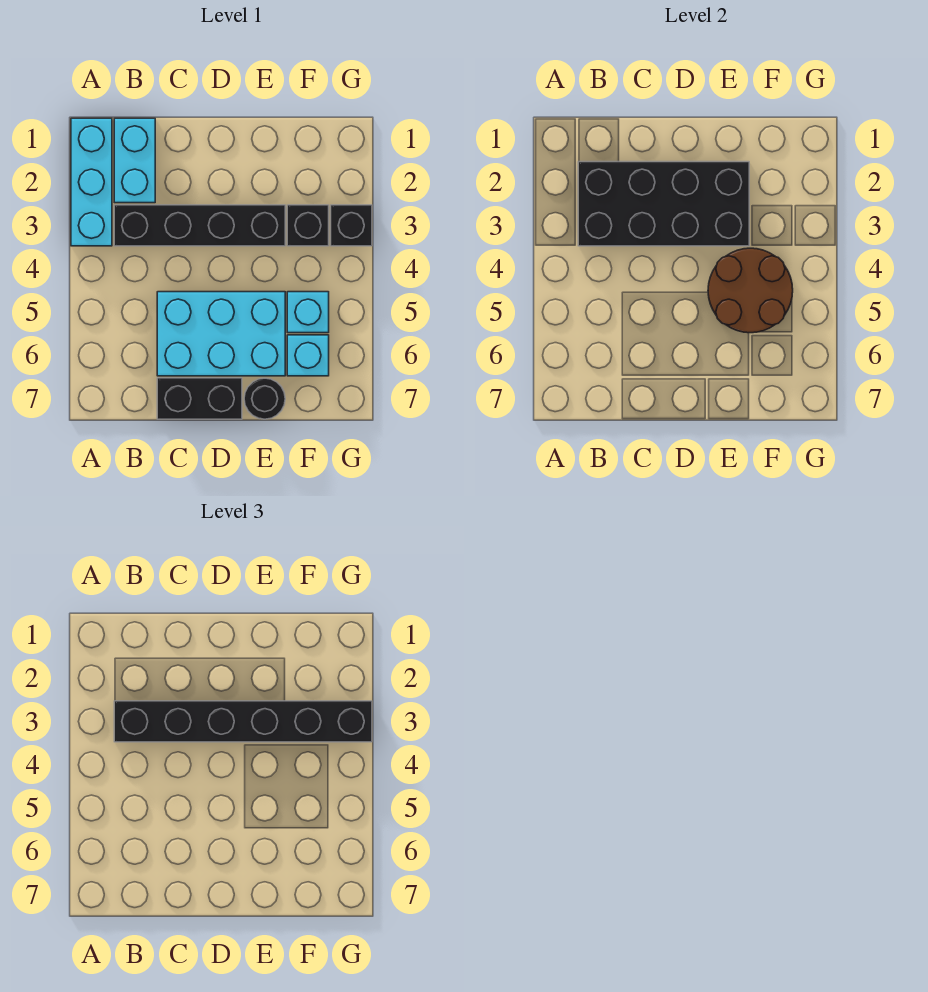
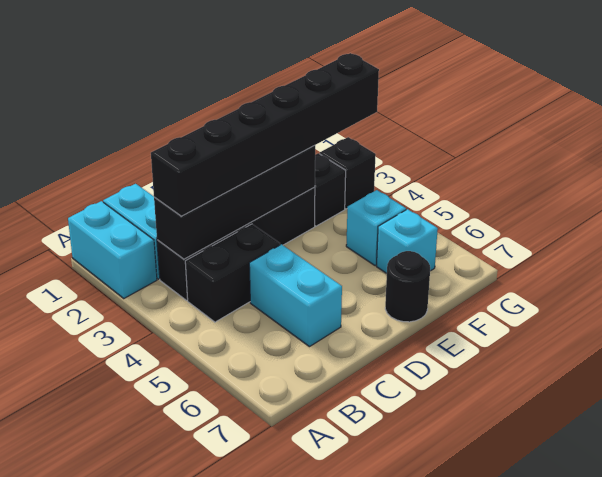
cyan 1x3 brick [71,118,112,246] -> cyan 1x2 brick [68,201,157,298]
black 2x4 brick [578,162,749,246] -> black 1x4 brick [154,146,315,259]
cyan 2x3 brick [157,292,285,376] -> cyan 1x2 brick [249,244,342,347]
black 1x2 brick [157,378,242,419] -> black 1x2 brick moved to [185,224,280,322]
brown 2x2 round brick [708,248,793,333] -> none

